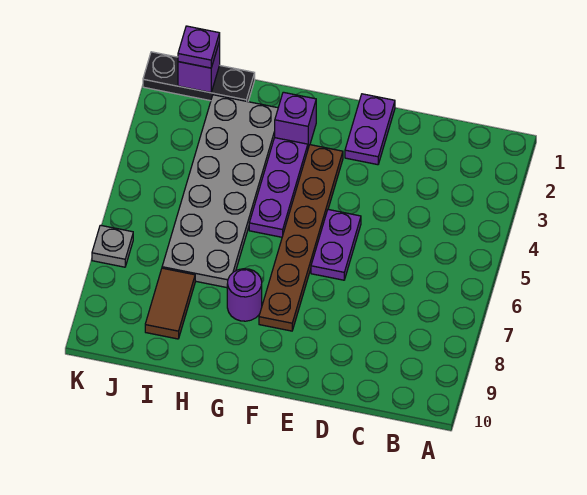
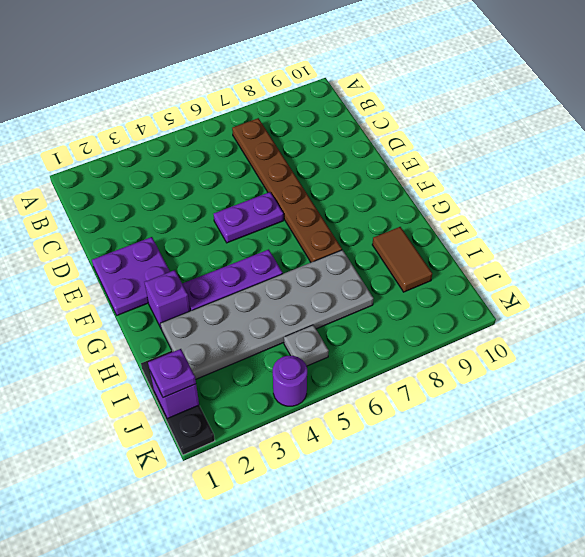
purple 1x2 plate [345,94,395,165] -> purple 2x2 plate [92,237,170,315]
brown 1x6 plate [259,145,343,331] -> brown 1x6 plate turned to [232,118,342,262]
purple 1x1 round brick [227,269,262,321] -> purple 1x1 round brick moved to [273,356,307,406]
brown 1x2 tile [145,268,195,339] -> brown 1x2 tile turned to [372,227,432,292]
grey 1x1 plate [92,225,133,267] -> grey 1x1 plate moved to [284,325,329,366]

